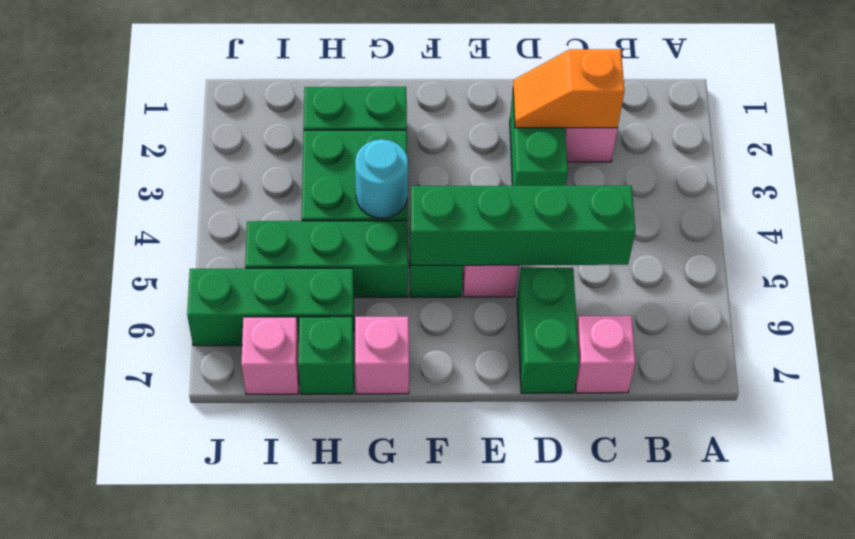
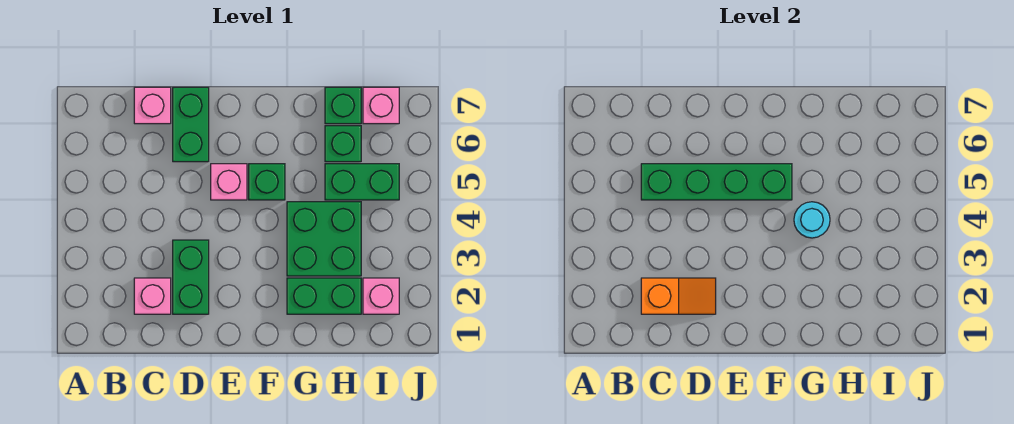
green 1x3 brick [245,221,408,298] -> green 1x2 brick [325,164,399,200]
pink 1x1 brick [355,317,409,394] -> pink 1x1 brick moved to [363,278,399,314]
green 1x3 brick [187,268,354,346] -> green 1x1 brick [325,126,361,162]

